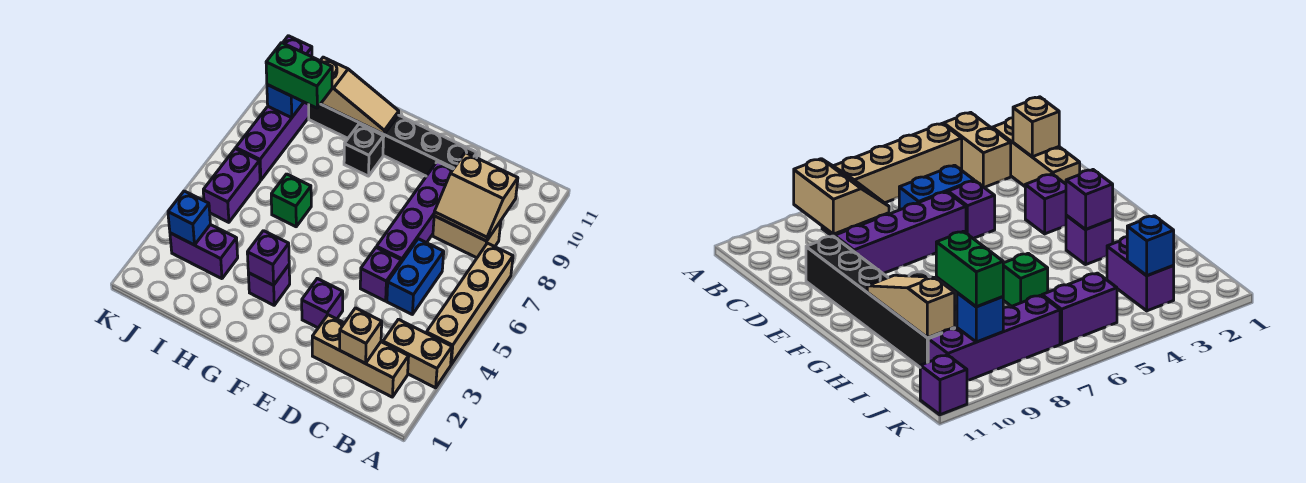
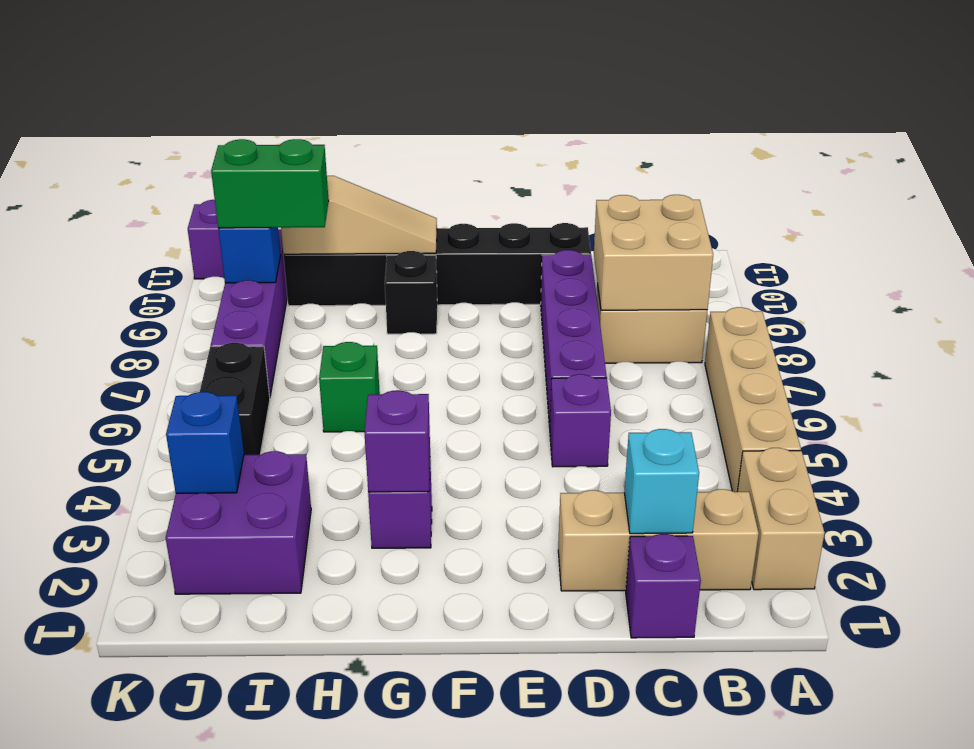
tan 1x2 brick [383,319,452,388] -> tan 1x2 brick turned to [737,448,825,590]
tan 2x2 slope [434,153,518,241] -> tan 2x2 brick [594,195,713,310]
tan 1x1 brick [340,308,382,363] -> cyan 1x1 brick [624,429,699,534]
blue 1x2 brick [387,239,444,314] -> none
purple 1x1 brick [302,278,343,328] -> purple 1x1 brick moved to [626,534,701,638]
purple 1x2 brick [170,225,238,279] -> purple 2x2 brick [166,451,311,594]
purple 1x2 brick [203,149,260,222] -> black 1x2 brick [200,343,270,455]

